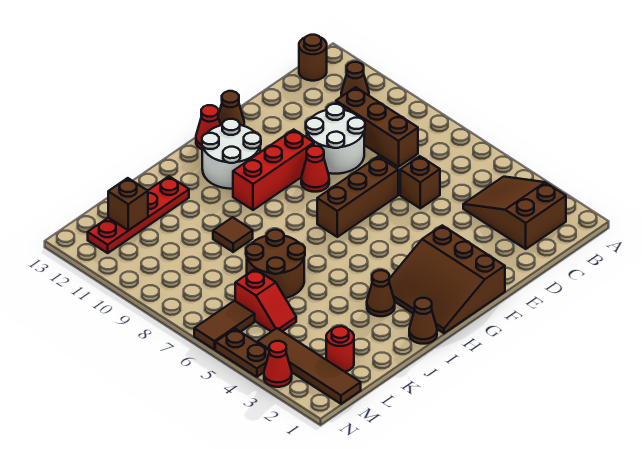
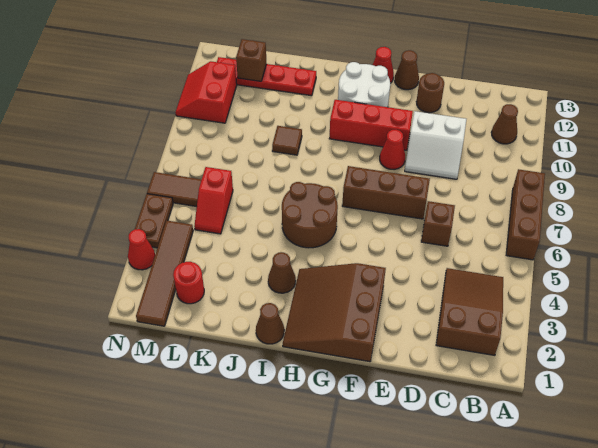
brown 1x1 round brick [299,35,327,81] -> brown 1x1 round brick moved to [416,73,444,113]
brown 1x3 brick [336,87,418,167] -> brown 1x3 brick moved to [506,169,545,260]
white 2x2 round brick [306,104,365,174] -> white 2x2 slope [405,111,466,179]
brown 2x2 round brick [246,230,305,298] -> brown 2x2 round brick moved to [282,182,338,248]
none -> red 2x2 slope [175,61,237,123]

